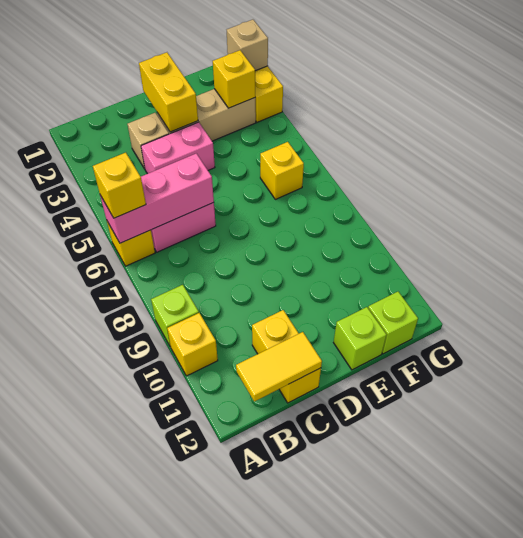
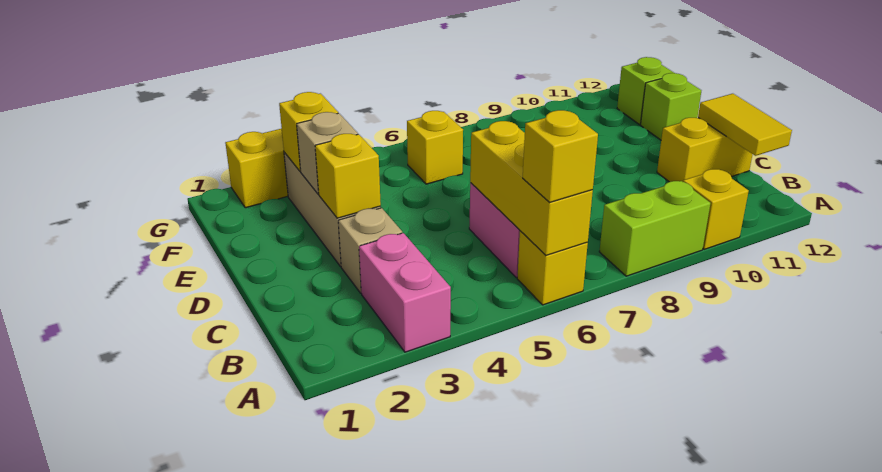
pink 1x3 brick [100,153,214,243] -> yellow 1x3 brick [470,121,593,255]
lime 1x1 brick [151,285,199,347] -> lime 1x2 brick [599,181,710,276]
pink 1x2 brick [141,122,215,174] -> pink 1x2 brick moved to [359,233,451,352]
yellow 1x2 brick [139,52,198,132] -> yellow 1x1 brick [315,134,381,218]
tan 1x1 brick [227,20,268,71] -> tan 1x1 brick moved to [297,112,358,194]

